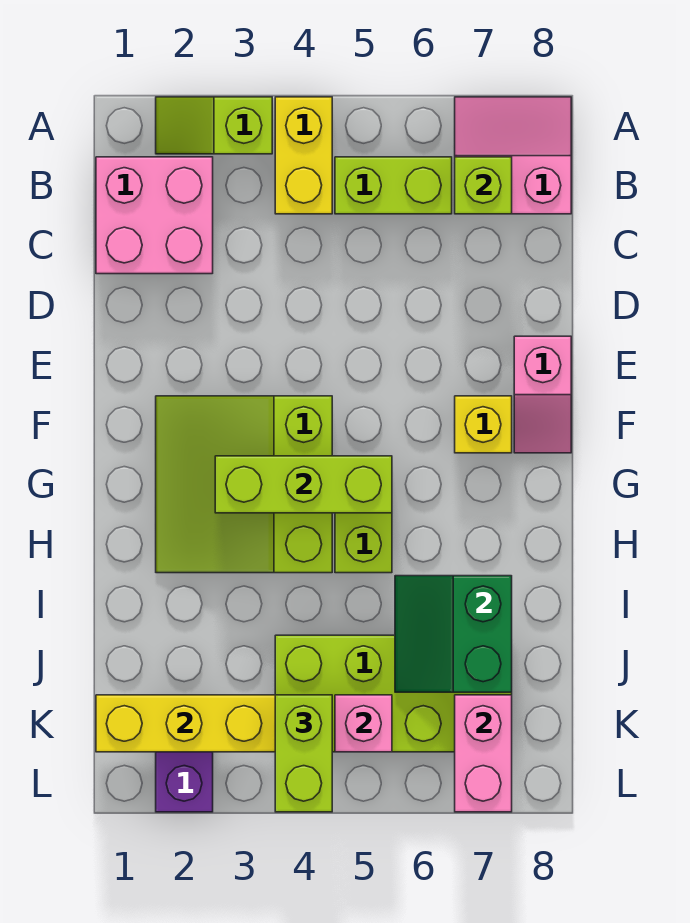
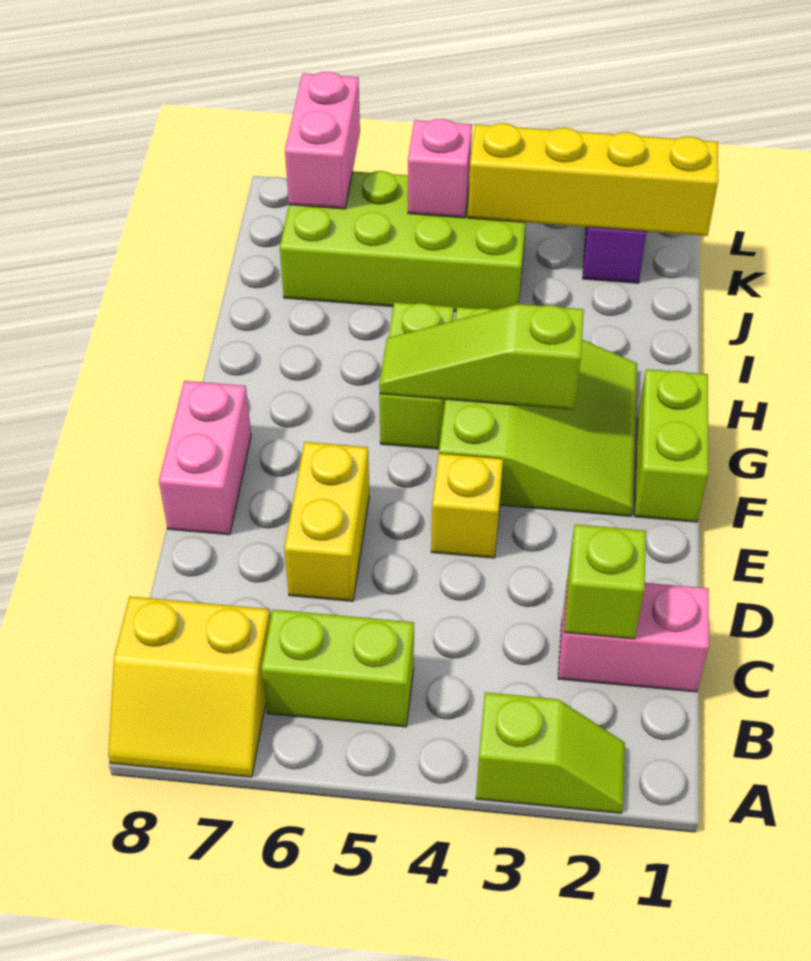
yellow 1x2 brick [275,97,332,214] -> yellow 1x2 brick moved to [284,442,369,601]
pink 2x2 slope [455,97,571,214] -> yellow 2x2 slope [108,596,270,777]
pink 2x2 brick [96,157,213,274] -> pink 1x2 brick [558,578,709,692]
lime 1x1 brick [455,157,512,214] -> lime 1x1 brick moved to [564,524,646,639]
pink 1x2 slope [514,336,571,453] -> pink 1x2 brick [159,381,251,535]
yellow 1x1 brick [455,396,512,453] -> yellow 1x1 brick moved to [431,453,503,558]
lime 1x3 brick [215,456,392,513] -> lime 1x3 slope [379,304,584,410]
green 2x2 slope [395,576,512,692] -> none
lime 1x2 brick [275,695,332,812] -> lime 1x2 brick moved to [634,369,708,522]

